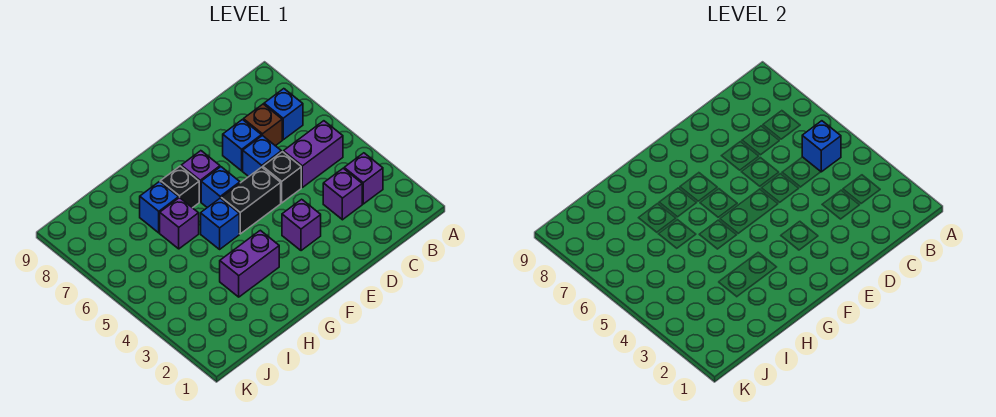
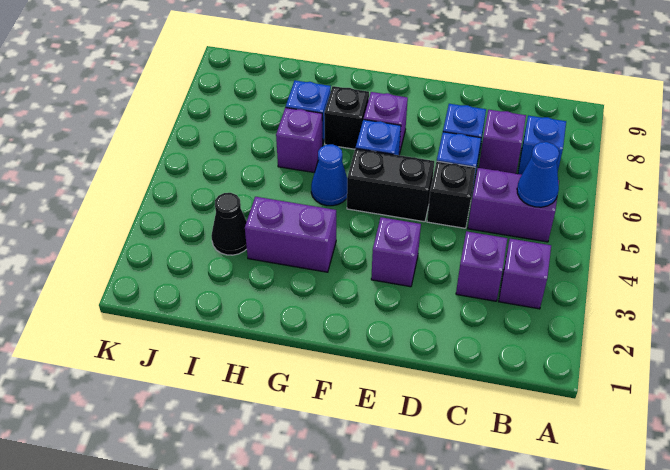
blue 1x1 brick [802,121,841,172] -> blue 1x1 cone [517,142,559,207]
brown 1x1 brick [243,104,282,146] -> purple 1x1 brick [479,110,526,174]
blue 1x1 brick [201,198,239,249] -> blue 1x1 cone [311,144,347,206]
none -> black 1x1 cone [211,193,247,255]

